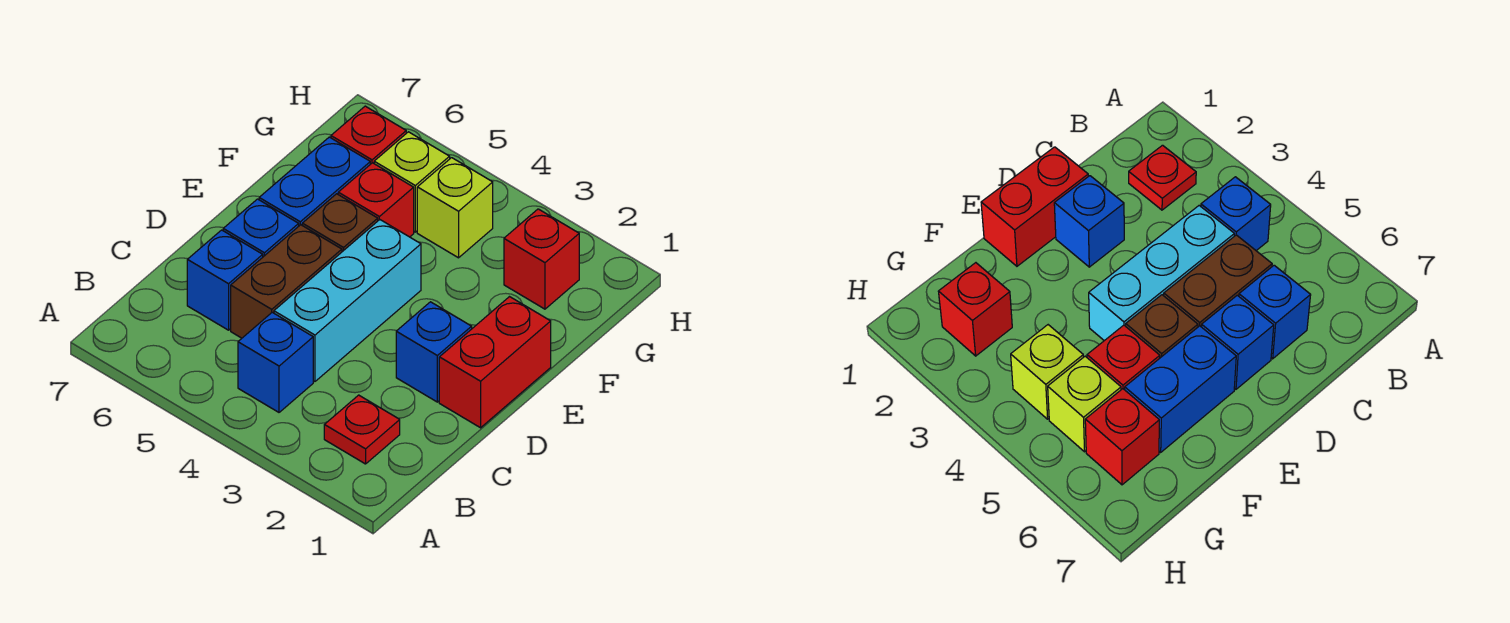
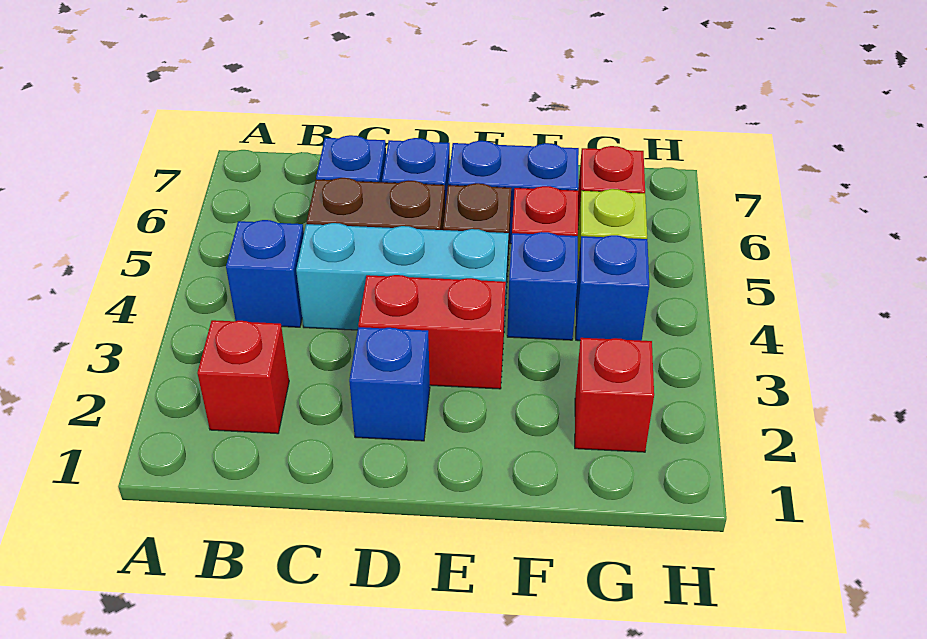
red 1x1 plate [324,395,400,464] -> red 1x1 brick [197,320,289,434]
red 1x2 brick [439,297,551,428] -> red 1x2 brick moved to [358,275,506,389]
none -> blue 1x1 brick [507,232,578,340]
lime 1x1 brick [417,158,493,258] -> blue 1x1 brick [576,235,649,341]

